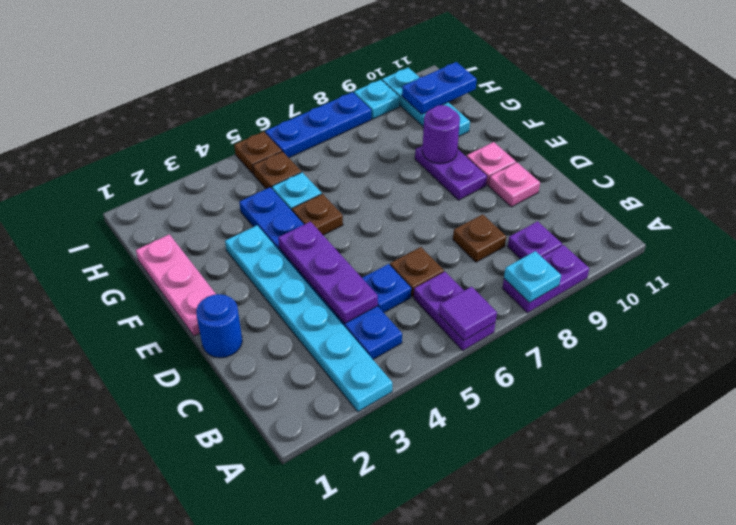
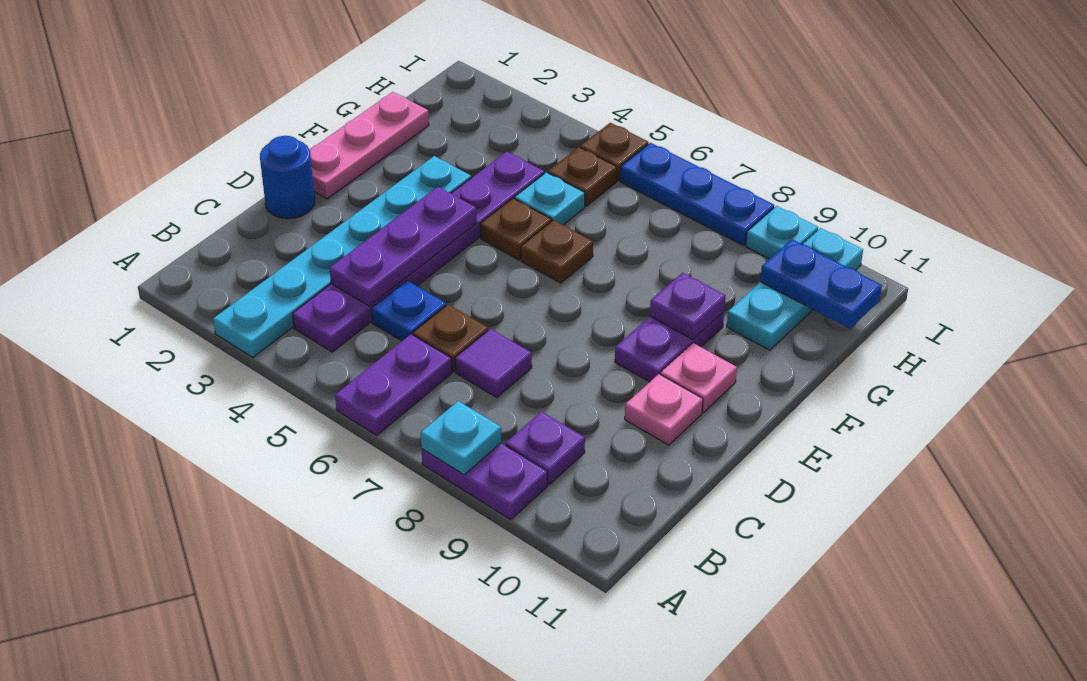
purple 1x1 tile [439,287,497,340] -> purple 1x1 tile moved to [455,329,532,398]
blue 1x6 plate [239,187,402,359] -> purple 1x6 plate [292,151,544,352]
brown 1x1 plate [453,214,506,262] -> brown 1x1 plate moved to [521,220,593,283]
purple 1x1 round brick [422,105,460,164] -> purple 1x1 plate [650,273,725,339]

